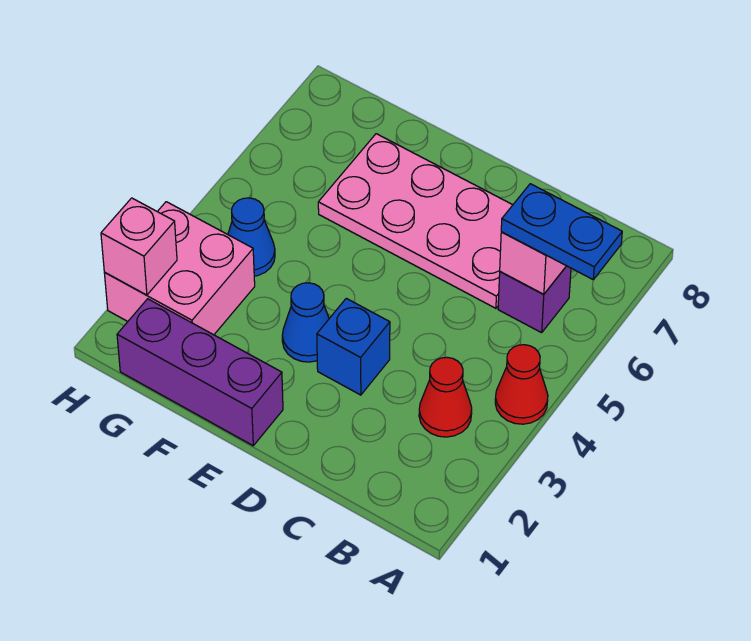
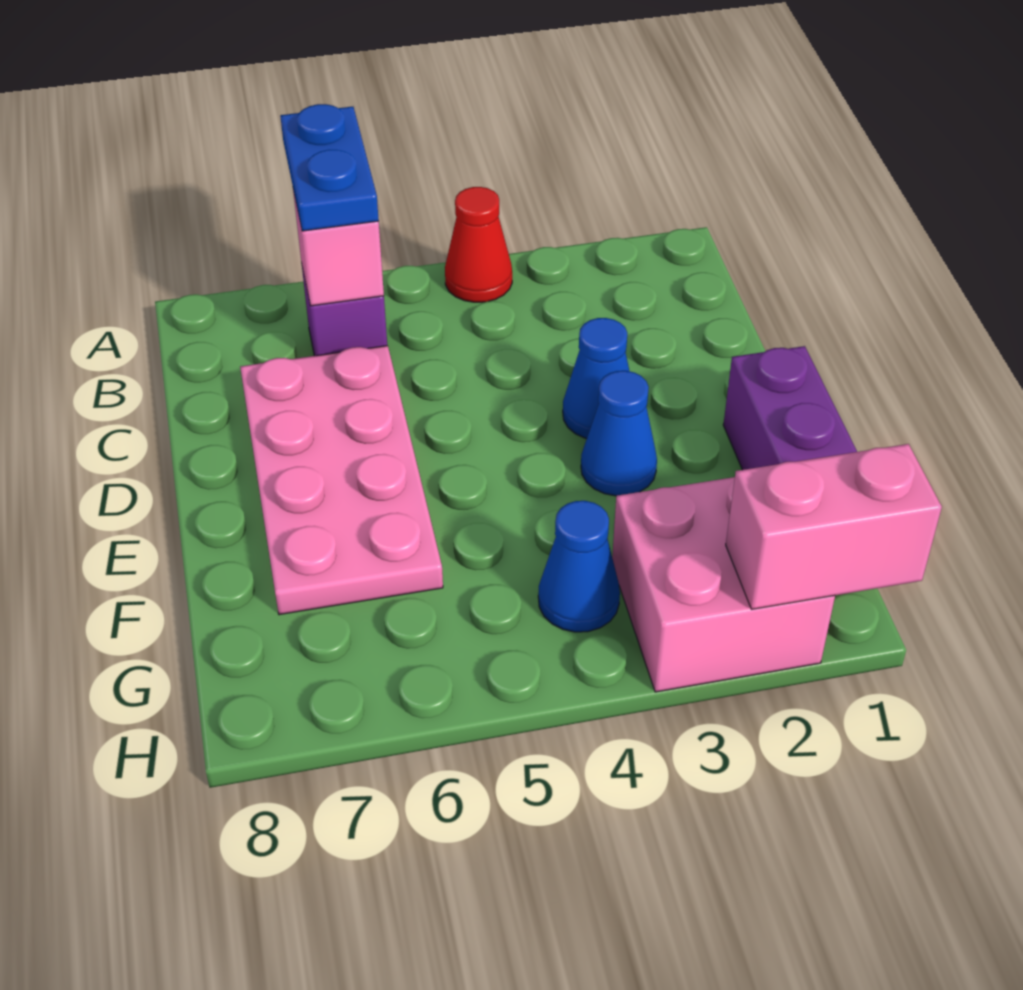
red 1x1 cone [419,357,472,437] -> none
blue 1x1 brick [317,298,390,395] -> blue 1x1 cone [563,318,629,439]
pink 1x1 brick [101,198,177,295] -> pink 1x2 brick [726,444,942,609]

